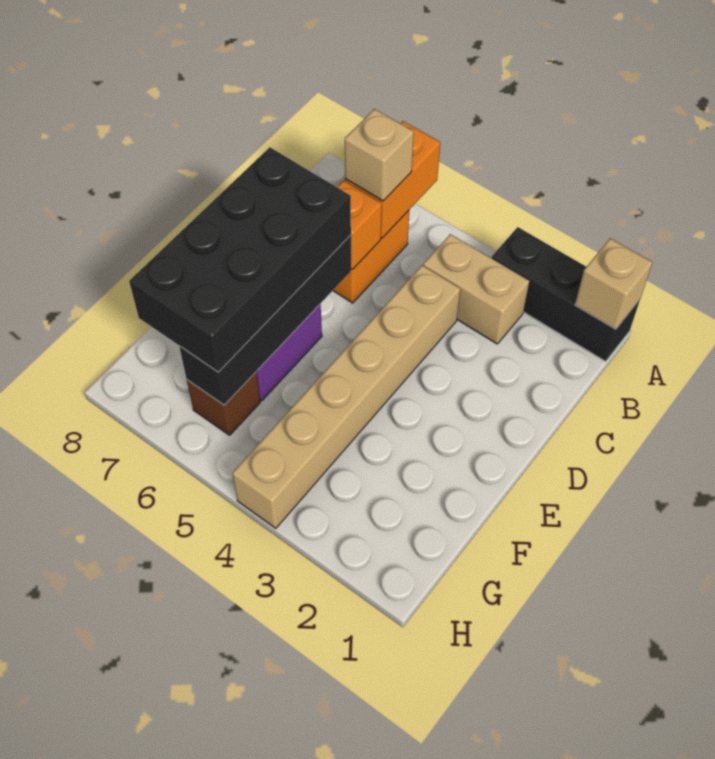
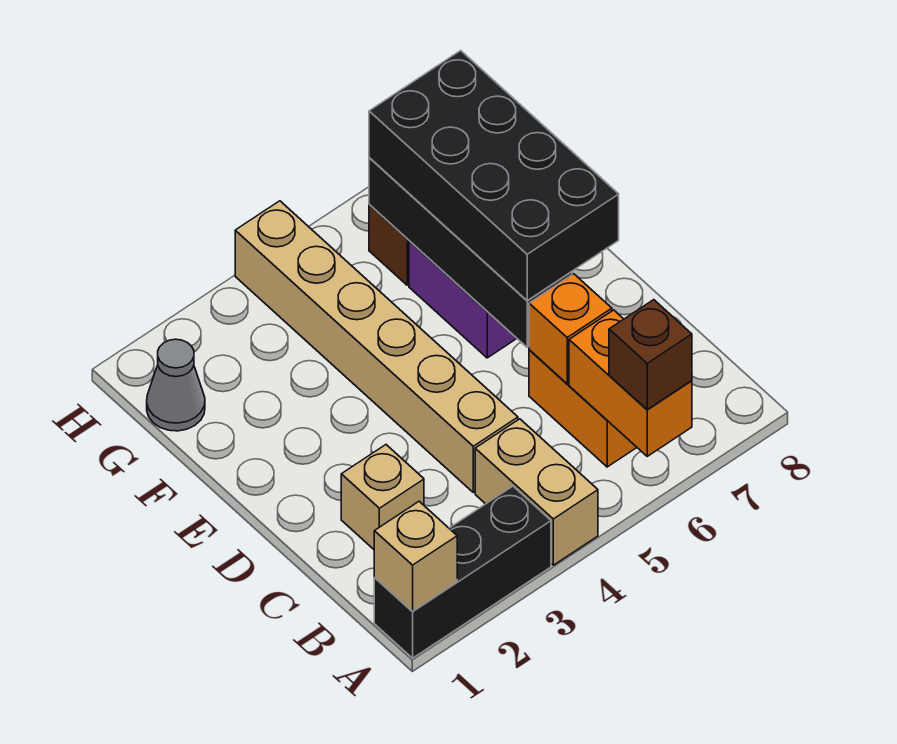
none -> brown 1x1 brick [609,300,692,410]
tan 1x2 brick [423,234,529,344] -> tan 1x2 brick turned to [475,419,598,565]
tan 1x1 brick [345,109,414,201] -> tan 1x1 brick moved to [341,445,424,549]
none -> grey 1x1 cone [147,339,205,431]

